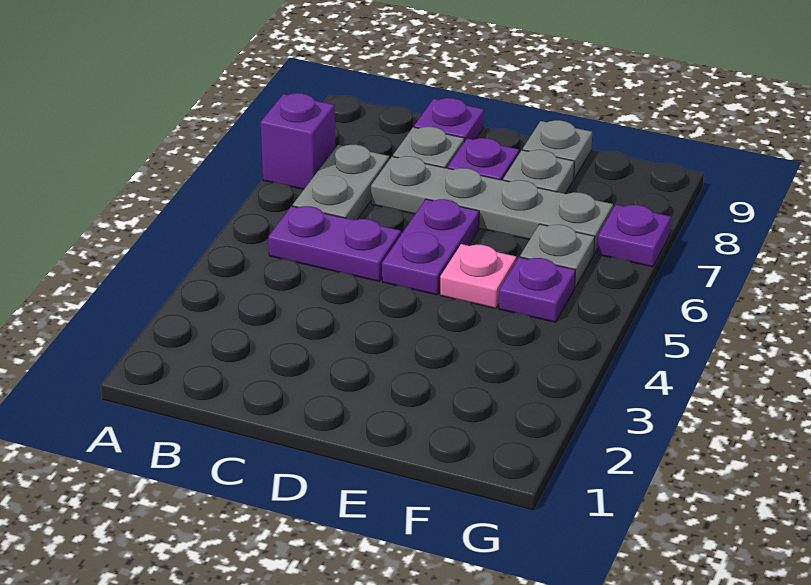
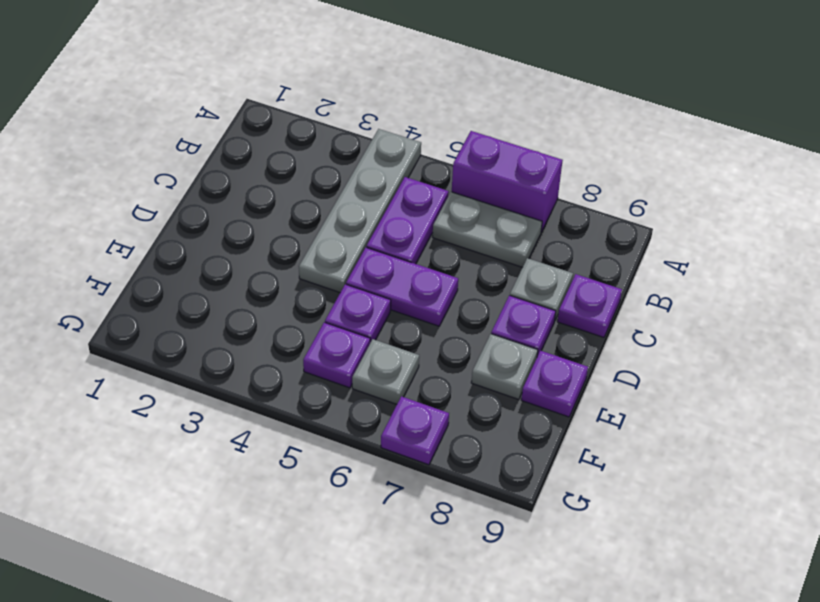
purple 1x1 brick [261,93,335,189] -> purple 1x2 brick [452,131,563,232]
grey 1x4 plate [371,156,613,254] -> grey 1x4 plate moved to [299,129,421,292]
pink 1x1 plate [440,244,516,309] -> purple 1x1 plate [325,284,391,343]
grey 1x1 plate [523,120,592,178] -> purple 1x1 plate [521,351,588,417]

